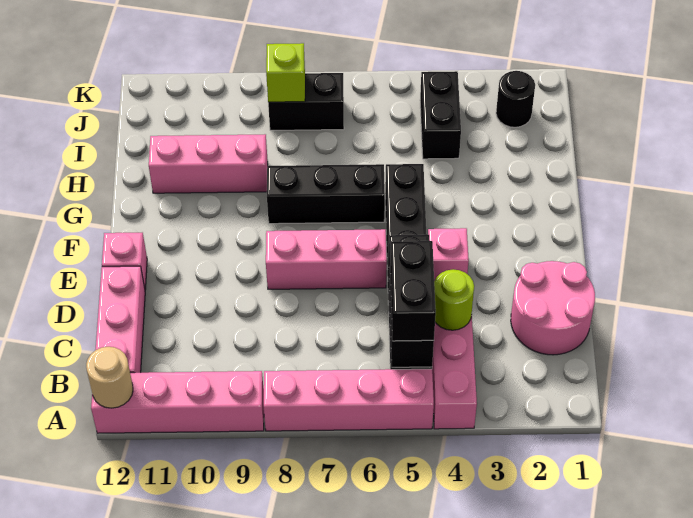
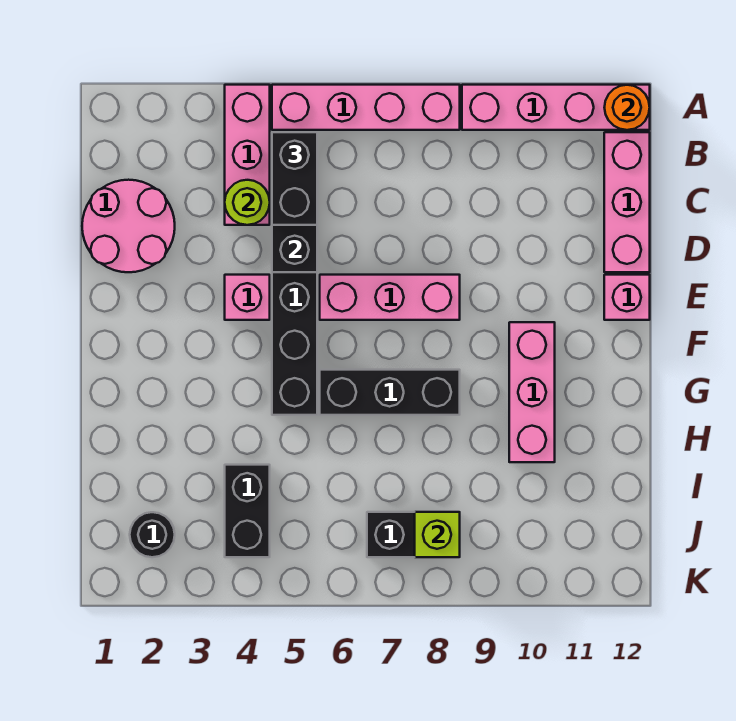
tan 1x1 round brick [86,347,133,408] -> orange 1x1 round brick [604,85,650,130]
pink 1x3 brick [149,134,268,193] -> pink 1x3 brick turned to [509,322,555,462]

